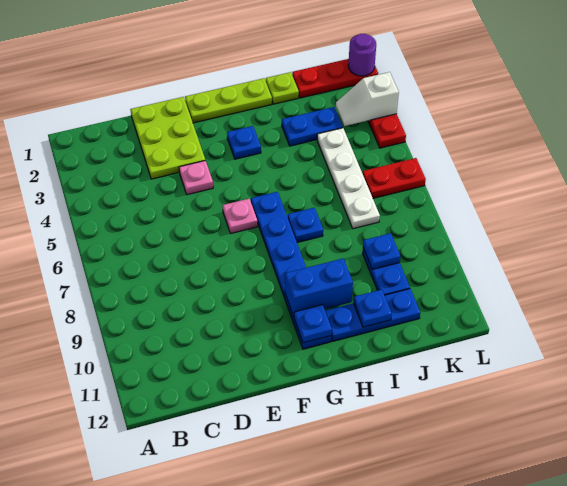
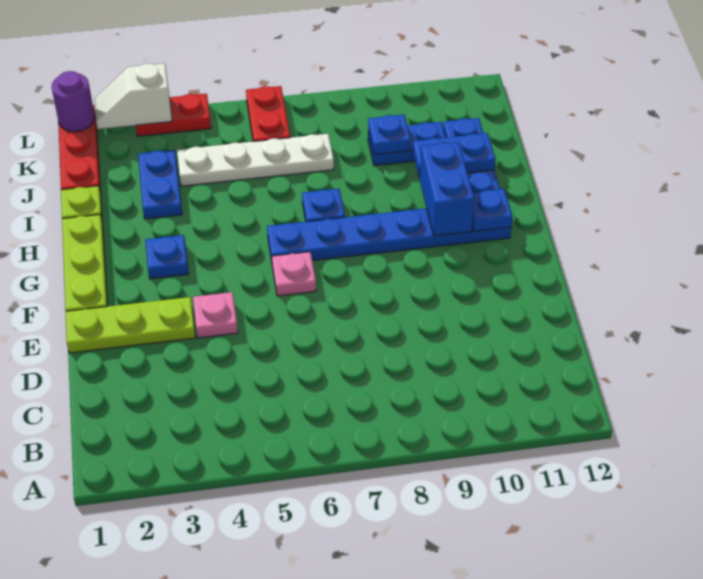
lime 2x3 plate [130,97,205,179] -> lime 1x3 plate [66,297,195,353]
blue 1x1 plate [353,290,392,327] -> blue 1x2 plate [413,133,495,178]
white 1x2 slope [336,72,399,126] -> white 1x2 slope turned to [95,63,172,129]

